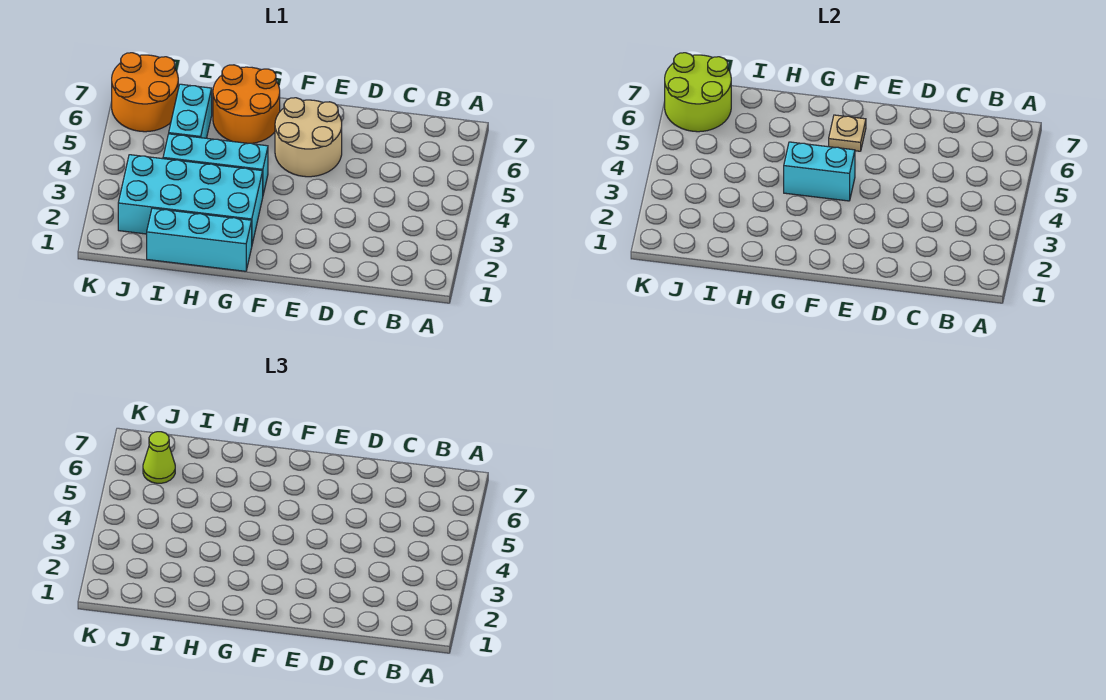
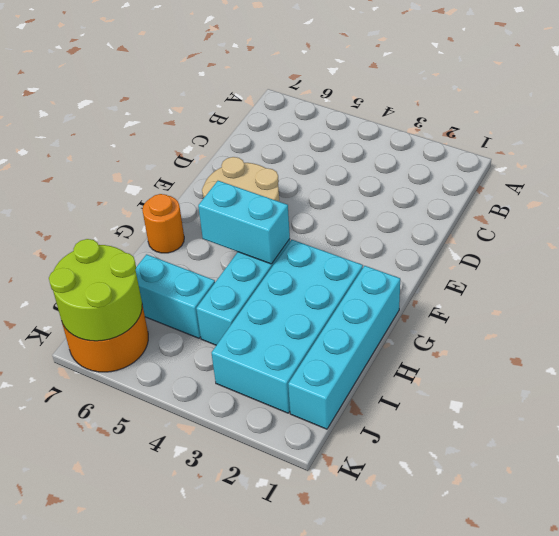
cyan 1x2 brick [784,142,855,201] -> cyan 1x2 brick turned to [198,181,290,264]
tan 1x1 plate [829,115,866,151] -> none
cyan 1x3 brick [147,208,252,271] -> cyan 1x4 brick [288,266,400,429]
orange 2x2 round brick [213,65,280,143] -> orange 1x1 round brick [142,194,184,253]
lime 1x1 cone [143,432,175,483] -> none

